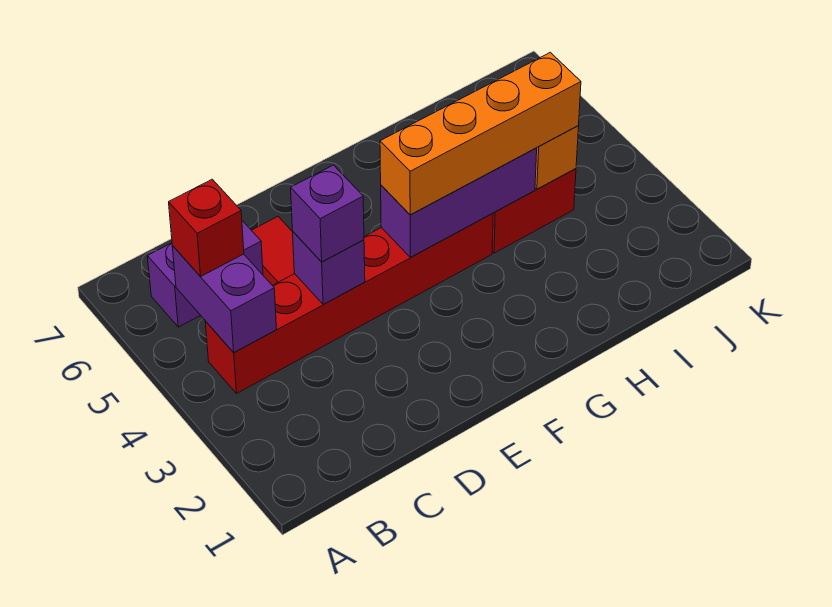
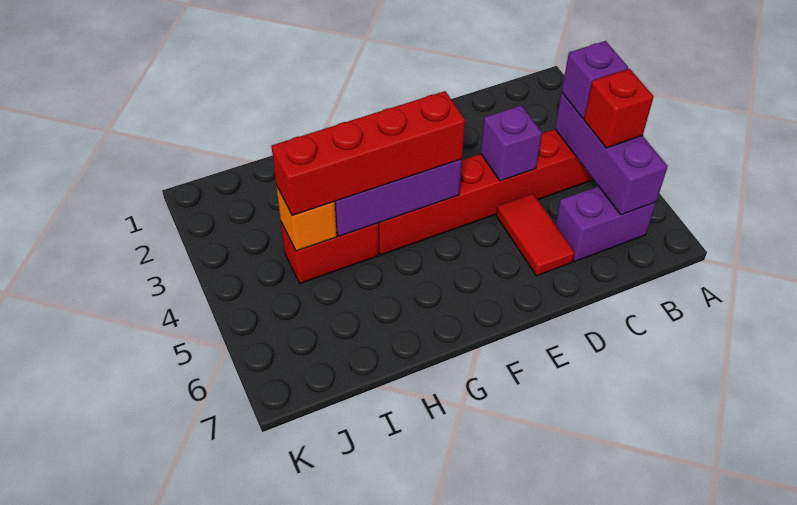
purple 1x2 brick [172,246,277,352] -> purple 1x3 brick [555,93,668,215]
purple 1x1 brick [291,165,364,262] -> purple 1x1 brick moved to [562,41,628,118]
orange 1x4 brick [380,52,581,215] -> red 1x4 brick [272,91,465,216]

